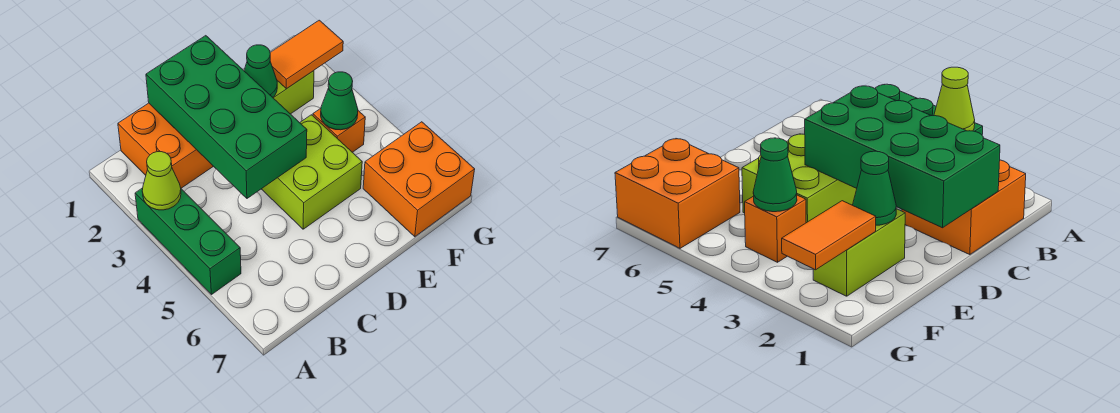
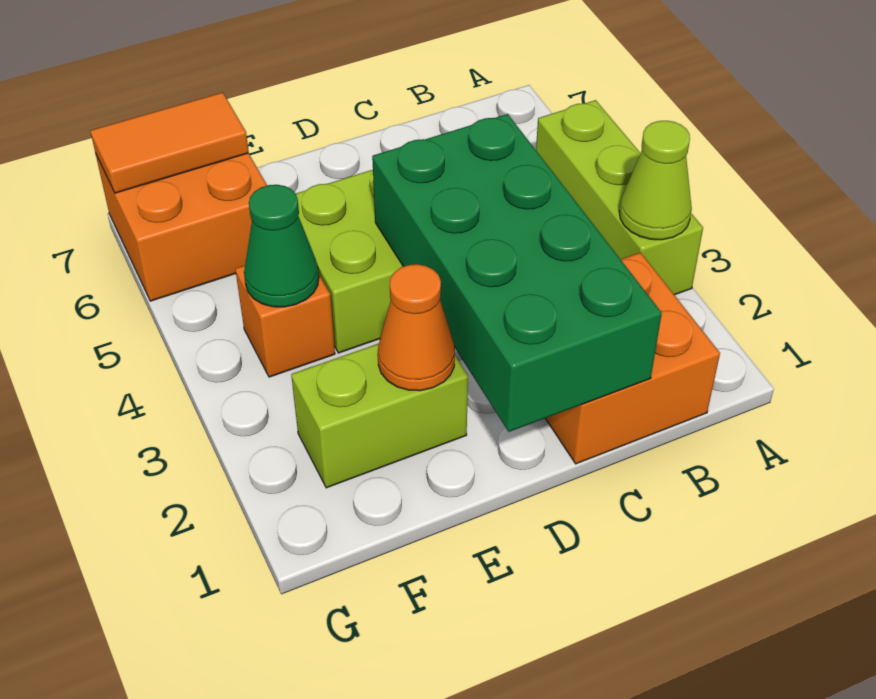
green 1x3 brick [135,188,241,295] -> lime 1x3 brick [536,100,703,295]
green 1x1 cone [244,45,277,97] -> orange 1x1 cone [378,264,455,391]
orange 1x2 tile [270,20,343,89] -> orange 1x2 tile moved to [90,92,249,193]

